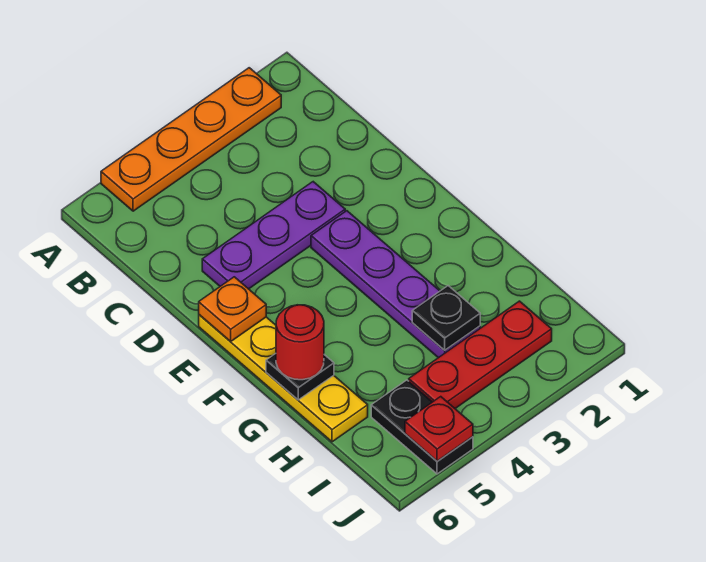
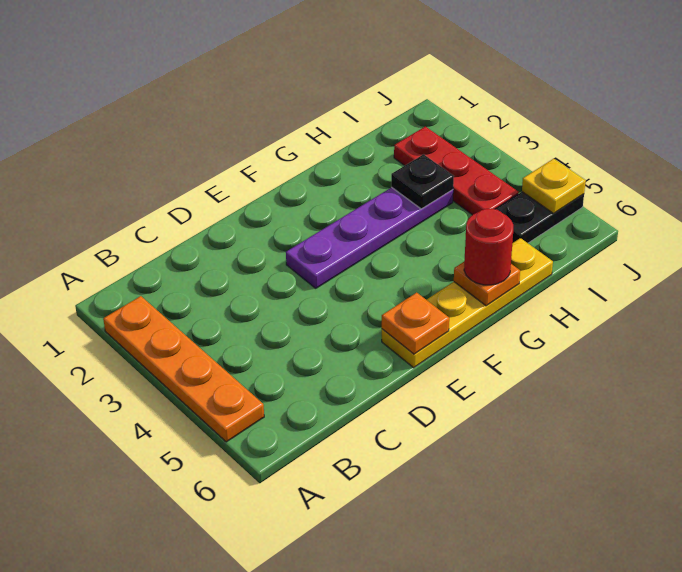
purple 1x3 plate [202,182,345,289] -> none
black 1x1 plate [266,354,334,400] -> orange 1x1 plate [454,262,520,306]
red 1x1 plate [405,397,473,461] -> yellow 1x1 plate [522,159,586,213]

